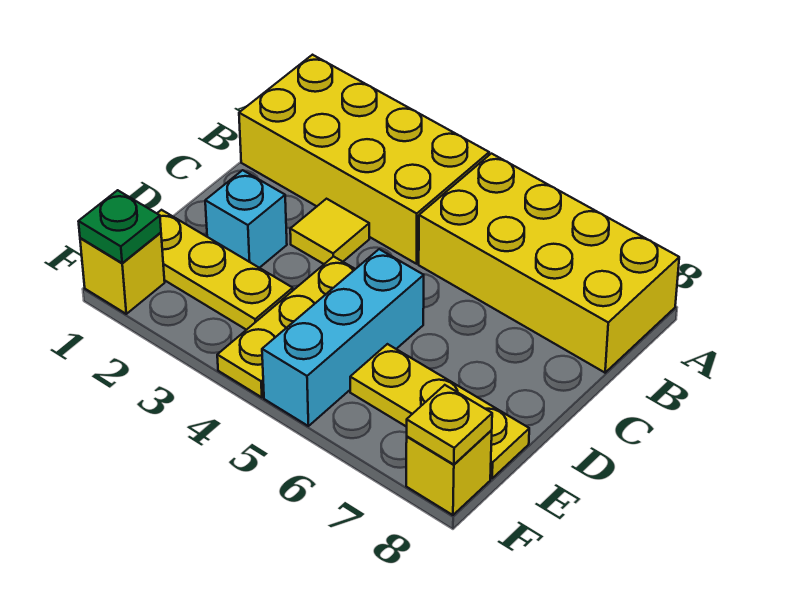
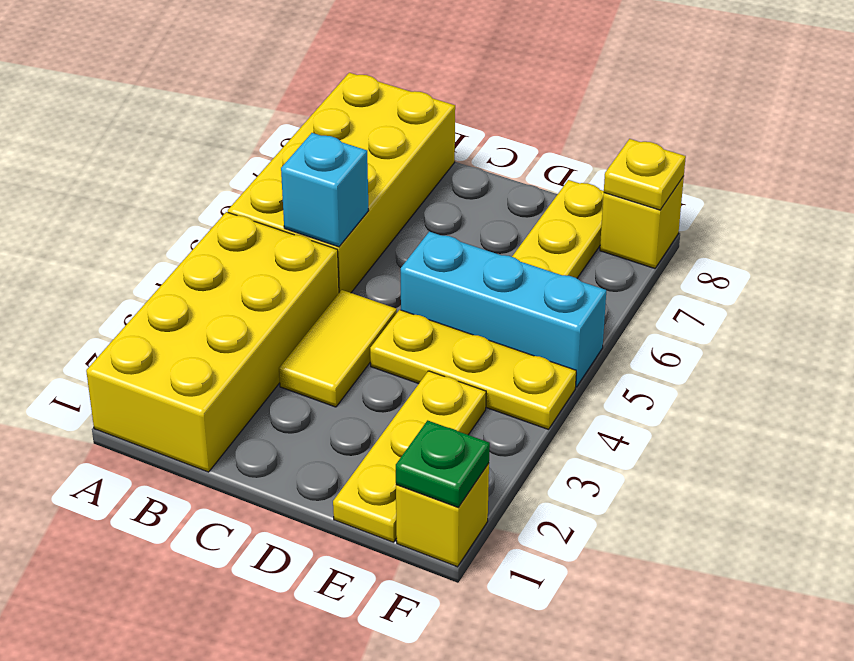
yellow 1x1 tile [290,199,369,264] -> yellow 1x2 tile [279,290,397,407]
cyan 1x1 brick [205,170,287,268] -> cyan 1x1 brick moved to [281,133,369,247]

